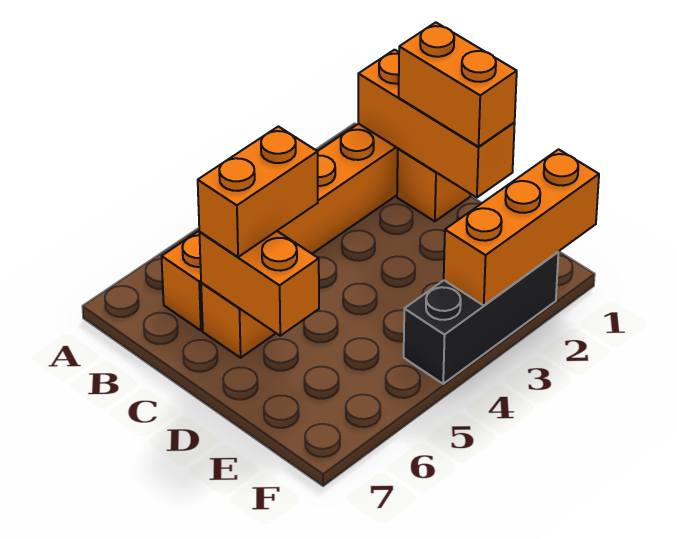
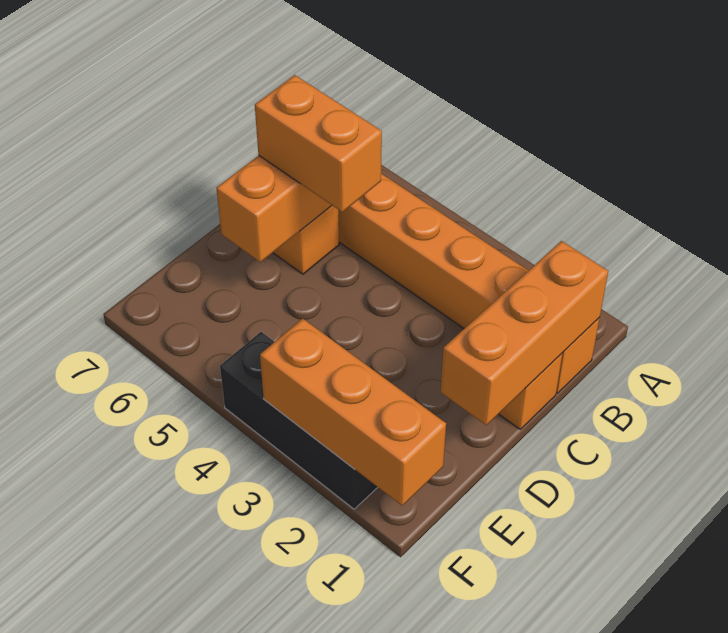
orange 1x2 brick [399,22,517,147] -> none

